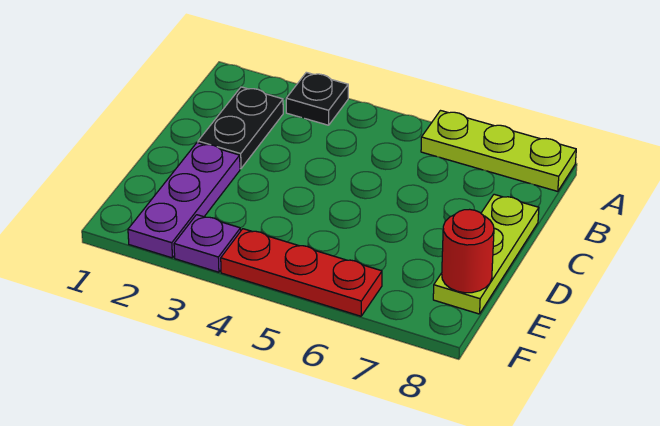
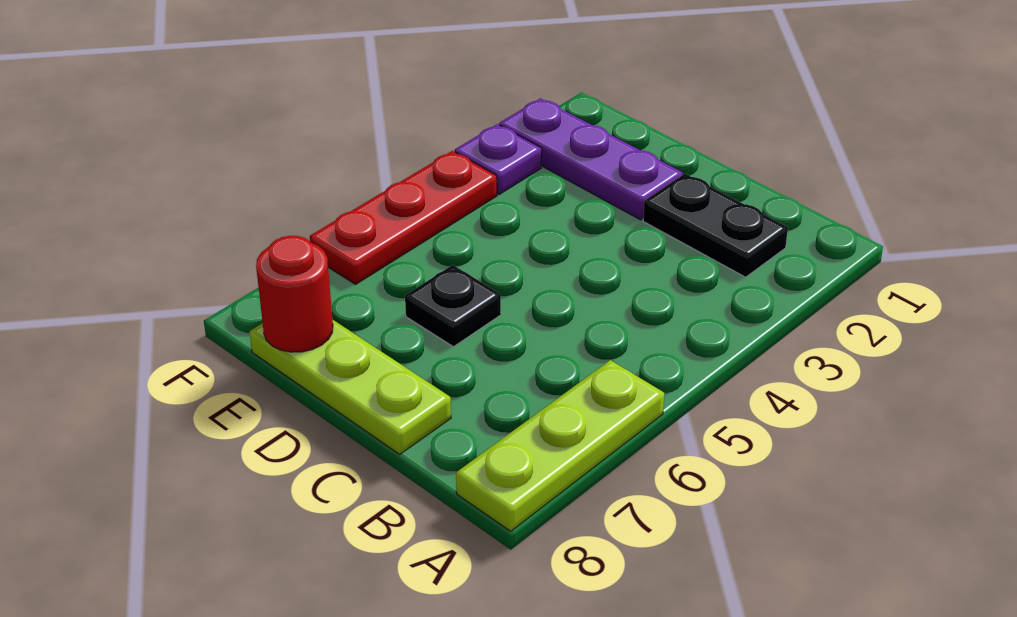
black 1x1 plate [286,72,348,125] -> black 1x1 plate moved to [405,265,501,347]

